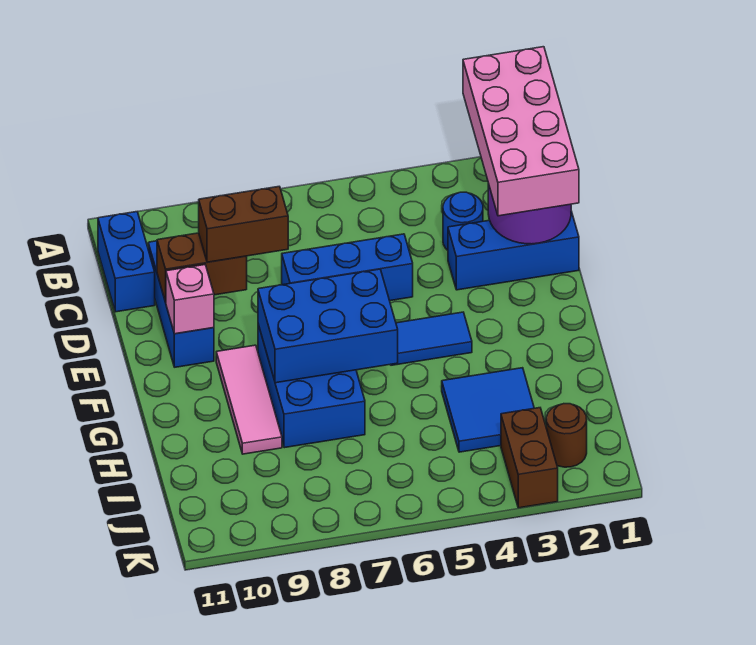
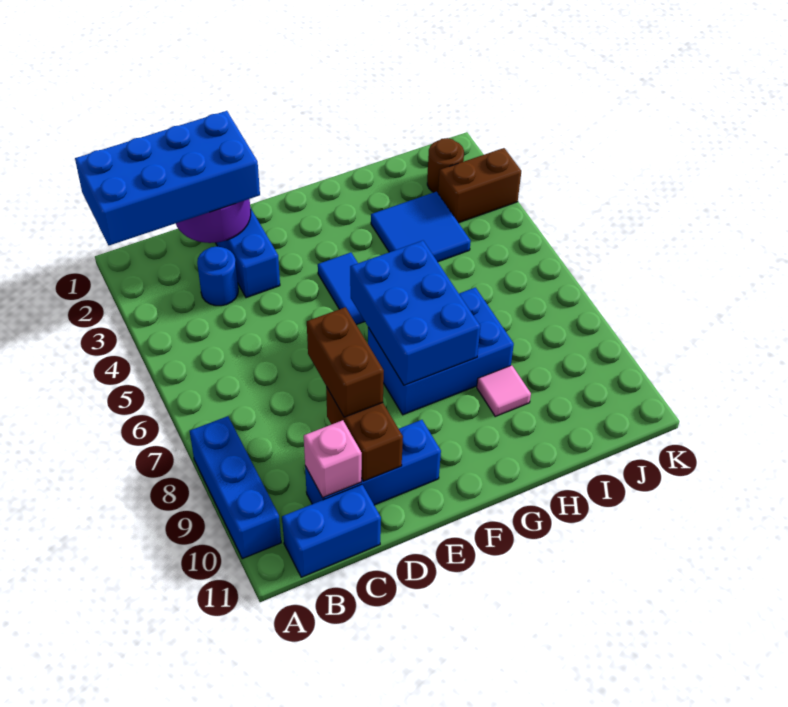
pink 2x4 brick [463,47,579,216] -> blue 2x4 brick [75,111,260,245]
blue 1x3 brick [282,234,413,301] -> blue 1x3 brick moved to [190,416,281,559]
pink 1x1 brick [166,265,214,334] -> pink 1x1 brick moved to [304,420,362,498]
pink 1x3 tile [216,345,282,454] -> pink 1x1 tile [477,365,531,416]

